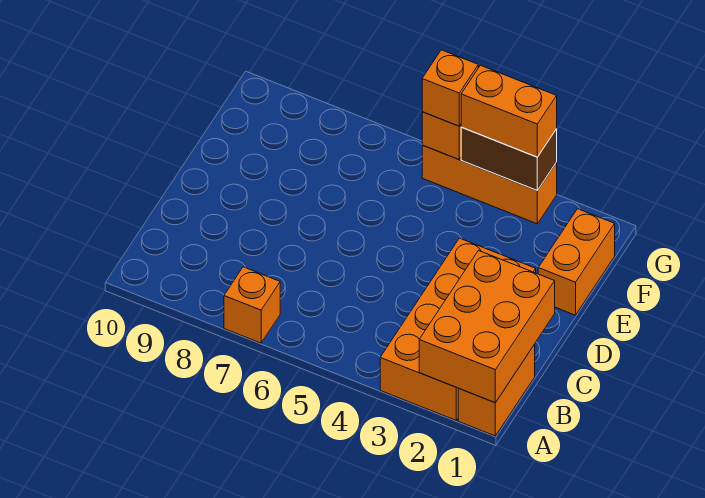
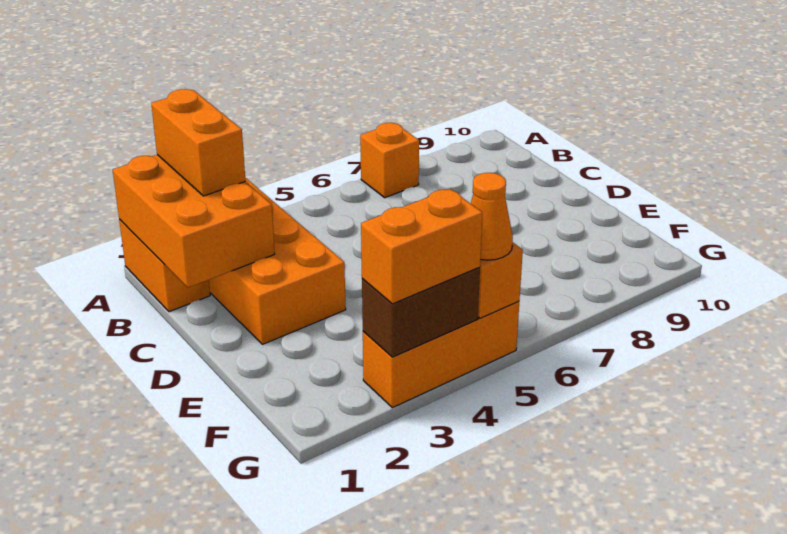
orange 1x2 brick [538,209,615,315] -> orange 1x2 brick moved to [151,89,246,196]
orange 1x1 brick [422,50,478,126] -> orange 1x1 cone [471,173,513,260]

